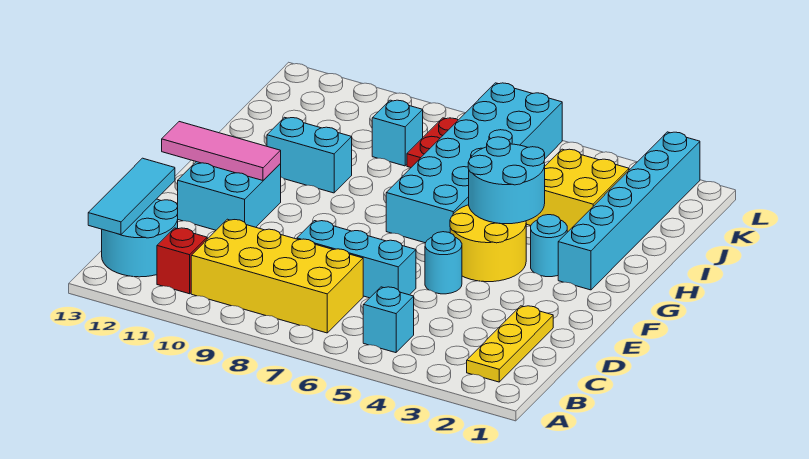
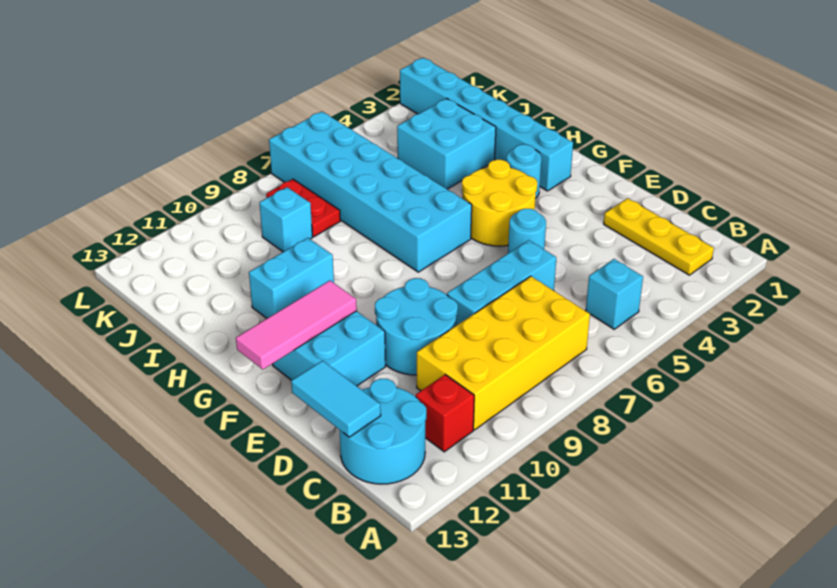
cyan 1x3 tile [88,158,175,235] -> cyan 1x2 tile [291,361,381,437]
cyan 2x2 round brick [468,137,545,224] -> cyan 2x2 round brick moved to [375,278,458,375]
yellow 2x2 brick [526,149,629,232] -> cyan 2x2 brick [397,99,496,189]

